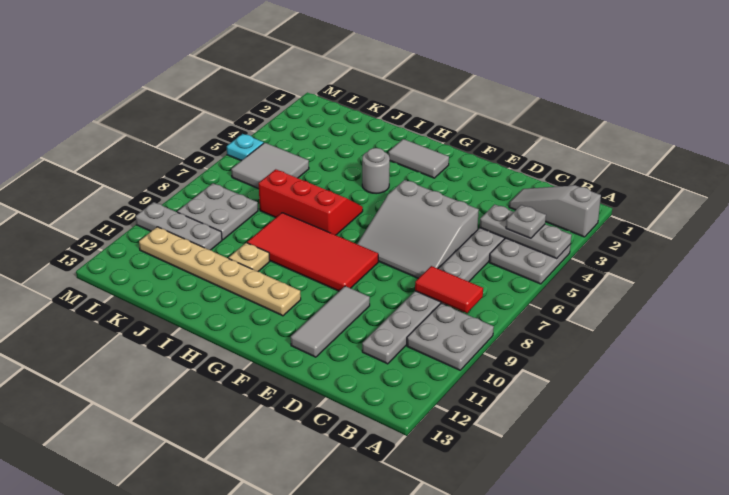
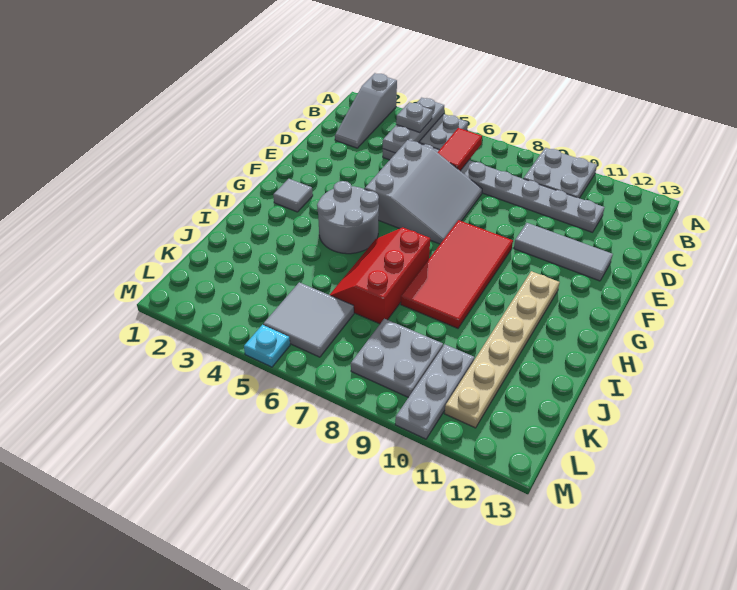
red 1x2 tile [415,266,483,313] -> red 1x2 tile moved to [437,128,482,171]
grey 1x2 tile [389,139,449,178] -> grey 1x1 tile [273,179,313,212]
grey 1x1 round brick [362,148,390,194] -> grey 2x2 round brick [317,181,379,254]
tan 1x1 plate [229,243,270,271] -> none

